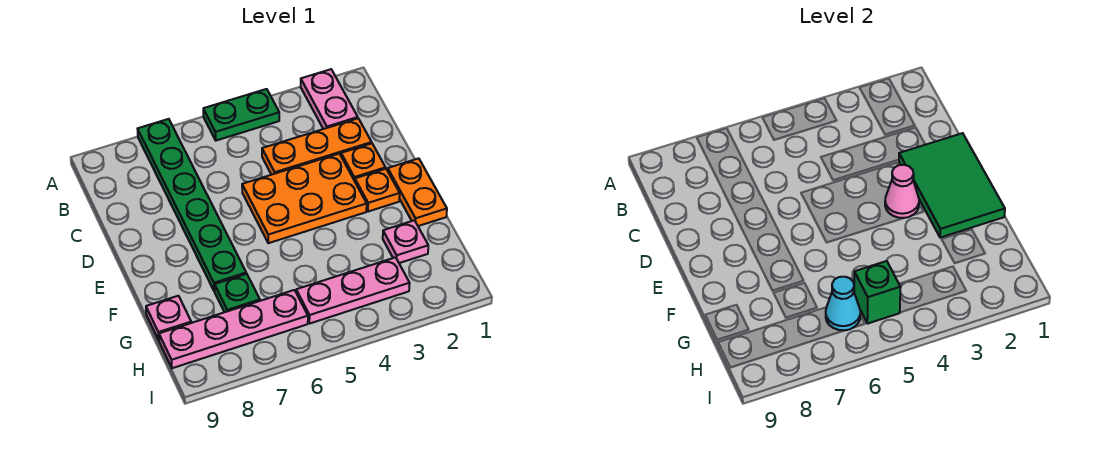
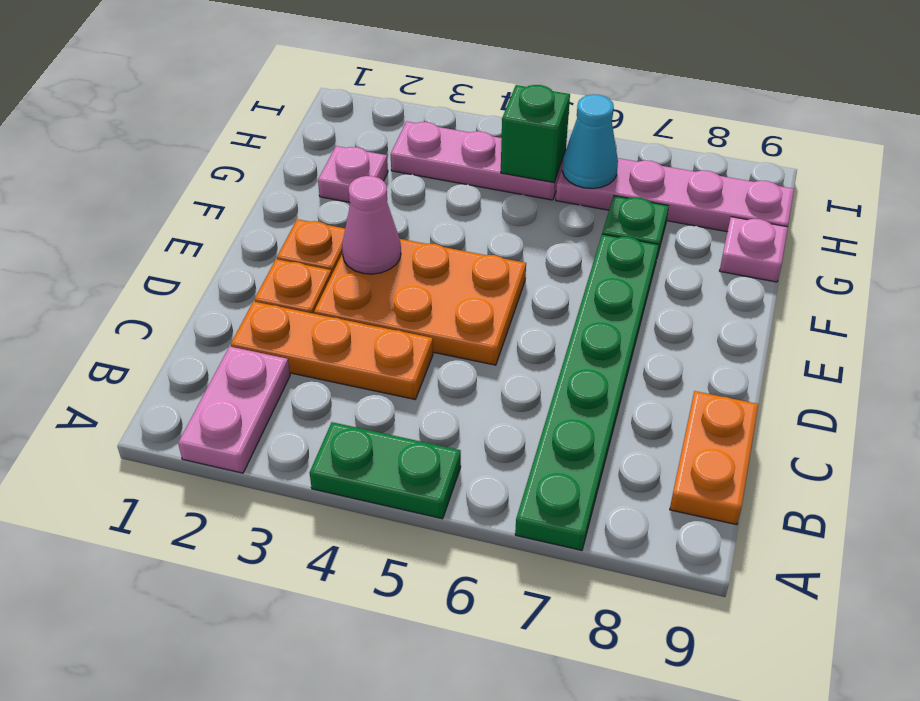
green 2x3 tile [899,133,1005,238] -> none
orange 1x2 plate [388,158,447,226] -> orange 1x2 plate moved to [670,391,759,525]

